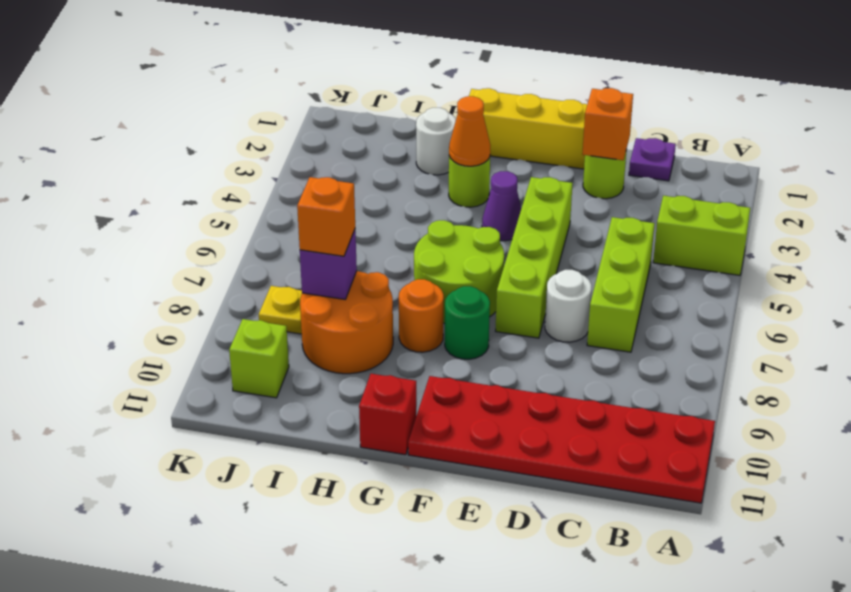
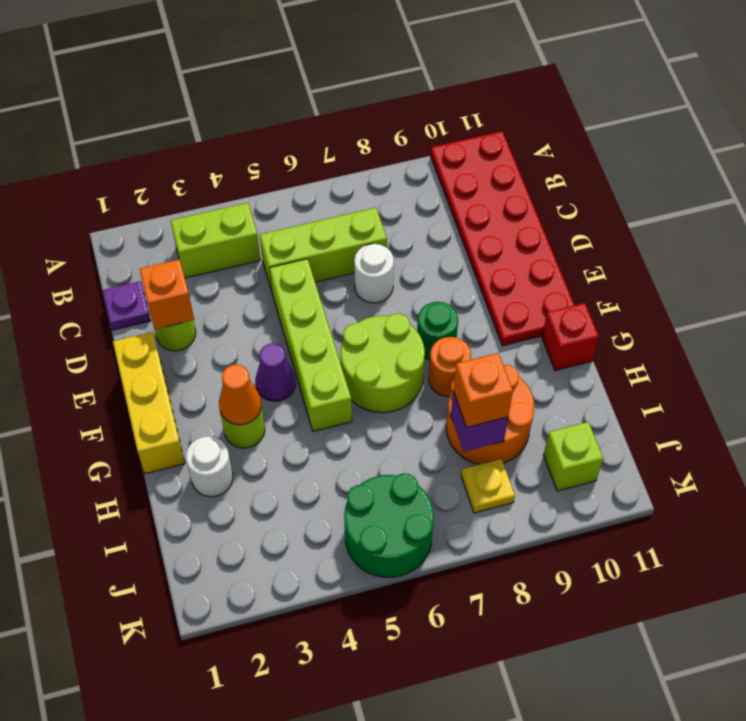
lime 1x2 brick [653,196,750,275] -> lime 1x2 brick turned to [171,203,260,278]
lime 1x4 brick [496,177,573,338] -> lime 1x4 brick turned to [269,259,352,431]
none -> green 2x2 round brick [344,474,434,578]

